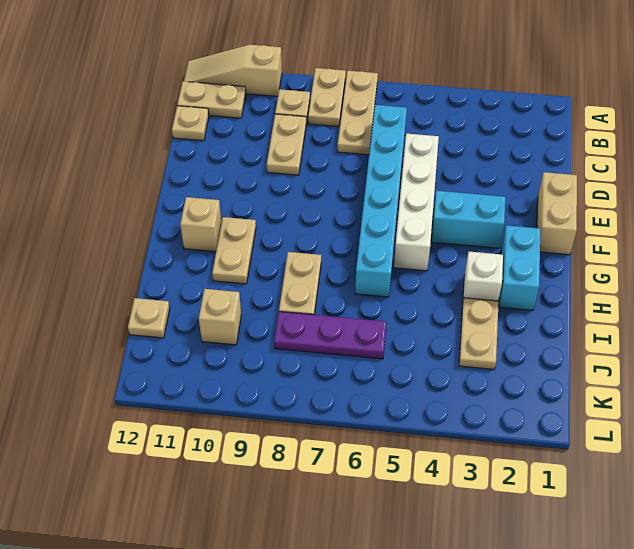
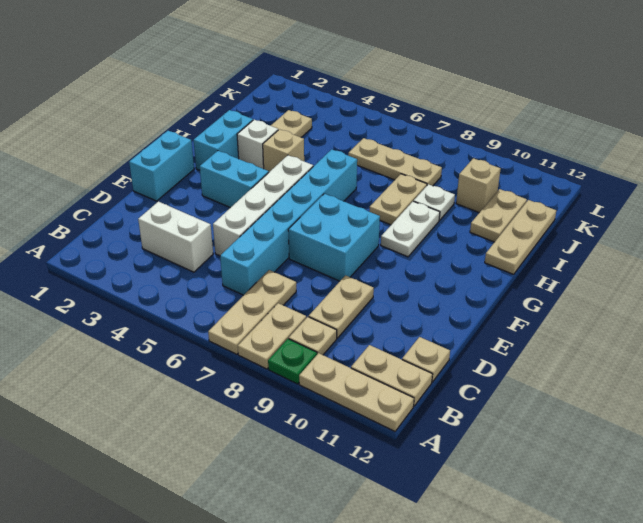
none -> green 1x1 plate [268,339,317,384]
tan 1x3 slope [184,45,282,96] -> tan 1x3 plate [299,353,414,431]
none -> white 1x2 brick [138,202,213,272]
tan 1x2 brick [537,172,577,255] -> cyan 1x2 brick [129,131,194,201]
none -> cyan 2x2 brick [288,194,380,281]
none -> white 1x2 plate [381,201,440,257]
tan 1x2 plate [212,217,256,284] -> tan 1x2 plate moved to [470,189,527,242]
tan 1x1 brick [180,197,222,252] -> tan 1x1 brick moved to [263,129,304,172]
none -> white 1x1 plate [414,184,455,220]
purple 1x3 plate [274,312,387,359] -> tan 1x3 plate [348,138,442,186]
tan 1x1 plate [128,298,170,338] -> tan 1x3 plate [485,200,556,274]

